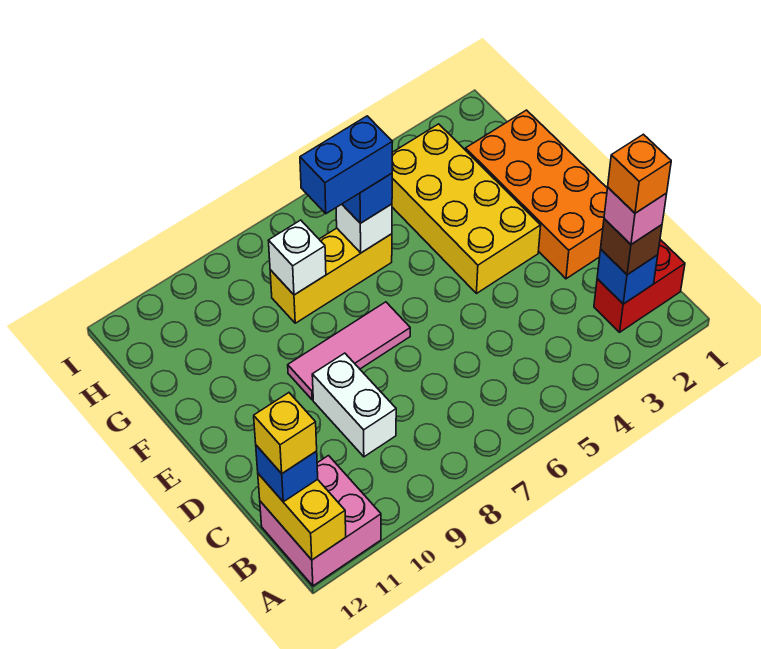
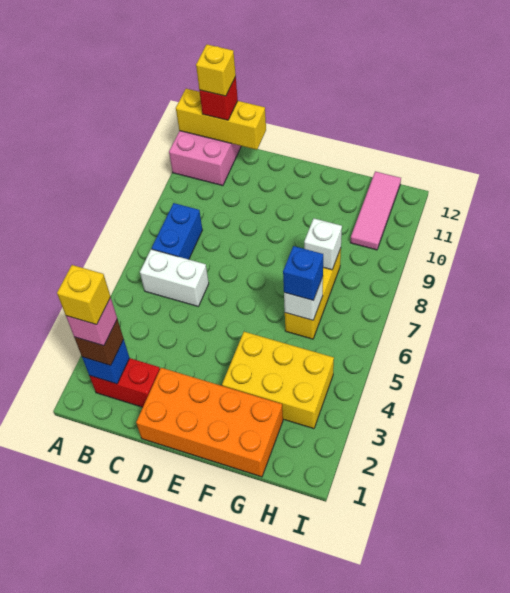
yellow 1x2 brick [258,474,346,560] -> yellow 1x3 brick [176,89,266,150]
red 1x2 brick [594,240,685,332] -> red 1x2 brick turned to [90,358,160,407]
orange 1x1 brick [608,134,671,213] -> yellow 1x1 brick [57,265,111,325]
blue 1x1 brick [256,445,318,502] -> red 1x1 brick [199,77,238,120]
white 1x2 brick [312,353,396,457] -> white 1x2 brick moved to [140,249,209,306]
yellow 2x4 brick [392,124,541,294] -> yellow 2x3 brick [222,332,334,429]
pink 1x3 tile [288,302,410,400] -> pink 1x3 tile moved to [350,171,401,250]
blue 1x2 brick [300,116,393,214] -> blue 1x2 brick moved to [152,203,202,259]

